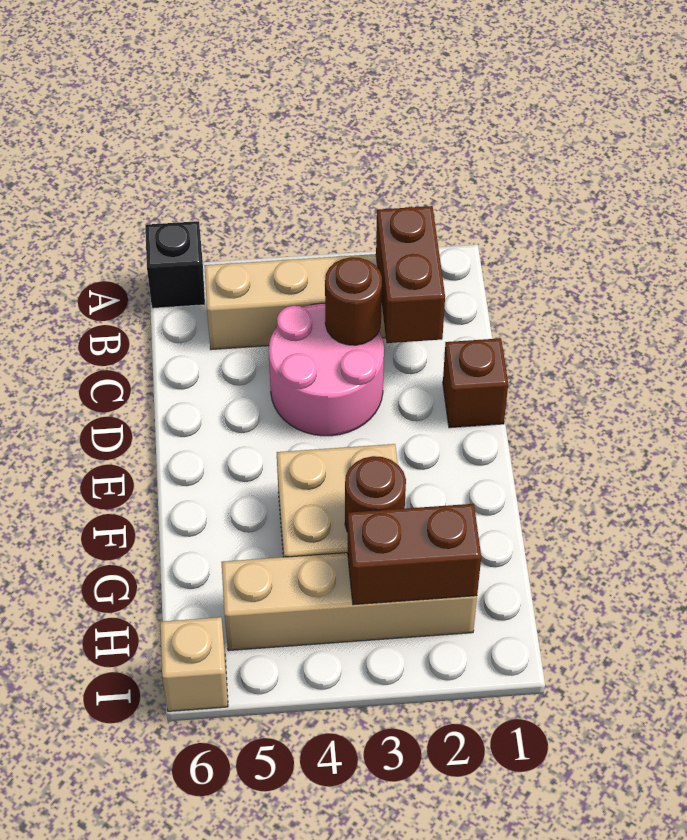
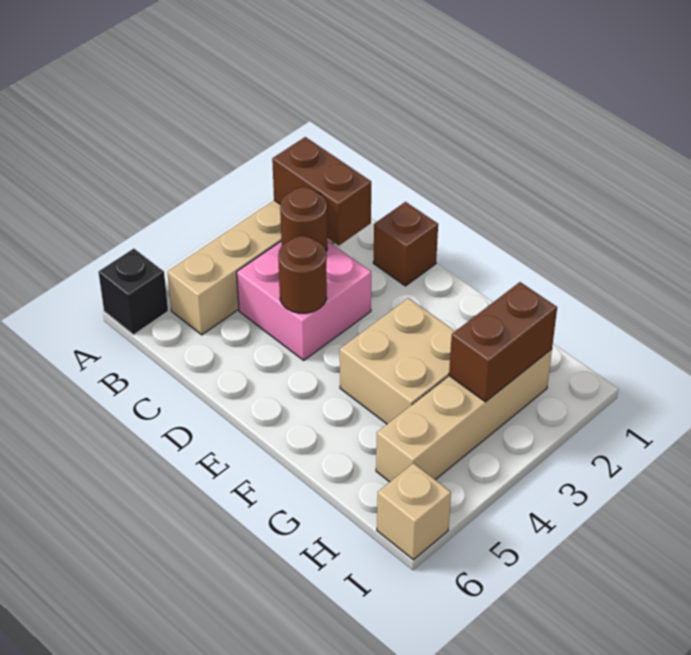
pink 2x2 round brick [269,303,384,436] -> pink 2x2 brick [237,241,371,360]
brown 1x1 round brick [345,456,406,532] -> brown 1x1 round brick moved to [278,236,327,313]

